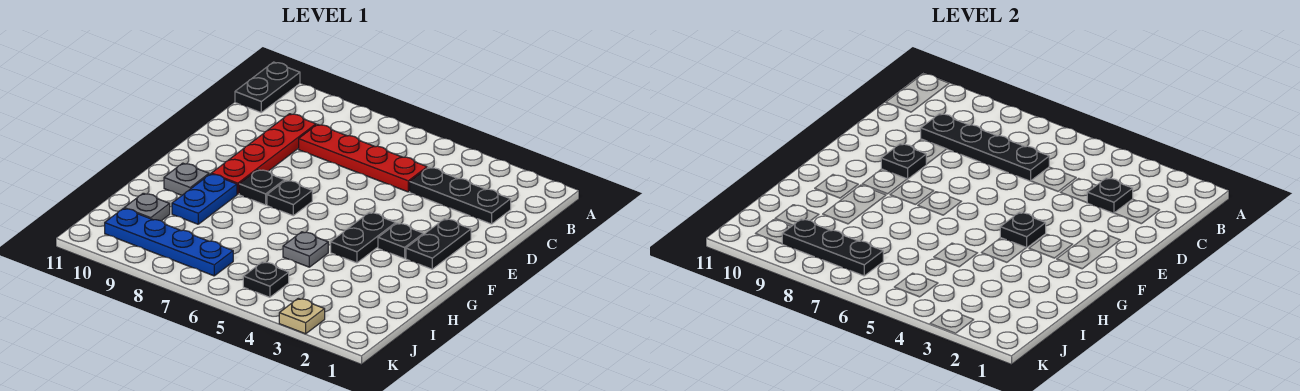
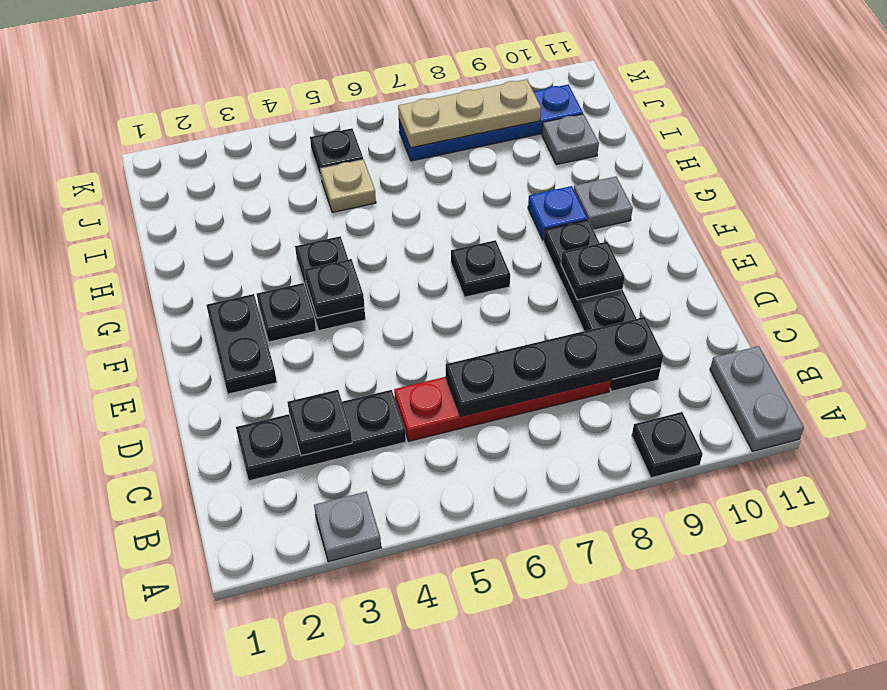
black 1x2 plate [235,62,300,112] -> grey 1x2 plate [710,346,804,451]
red 1x4 plate [211,114,316,194] -> black 1x4 plate [543,220,661,391]
black 1x1 plate [239,170,284,205] -> black 1x1 plate moved to [632,412,703,478]
blue 1x2 plate [172,174,237,224] -> blue 1x1 plate [528,186,587,240]
grey 1x1 plate [283,232,328,267] -> grey 1x1 plate moved to [314,492,381,562]
black 1x3 plate [782,219,883,276] -> tan 1x3 plate [398,79,541,148]
tan 1x1 plate [279,298,325,334] -> tan 1x1 plate moved to [321,159,376,212]

